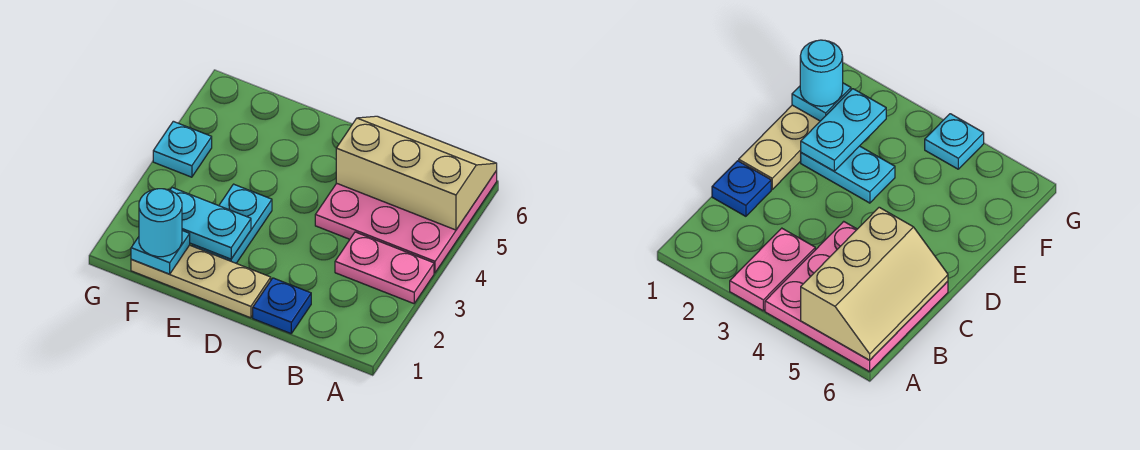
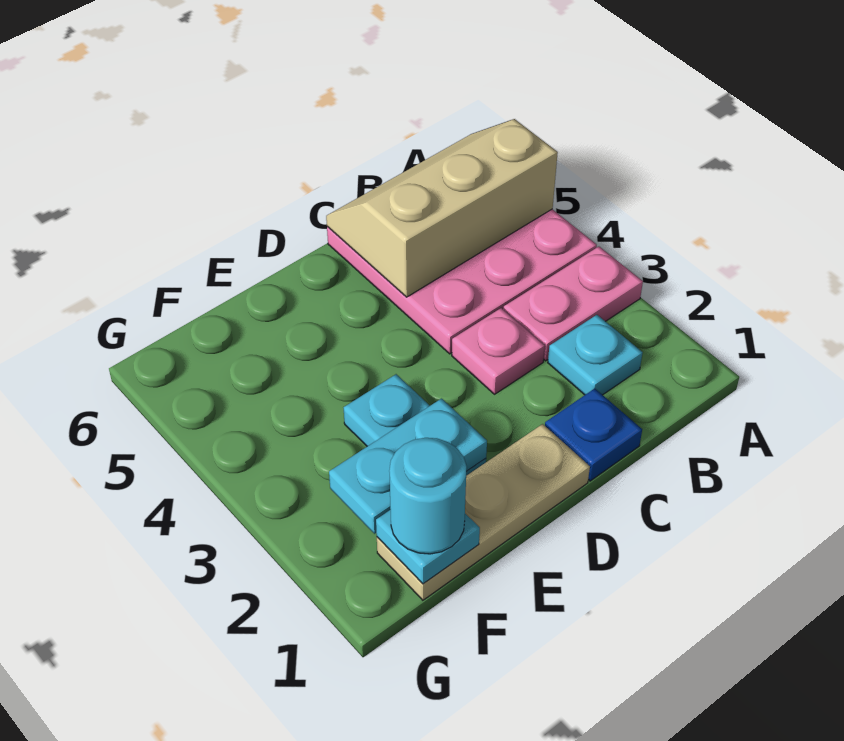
none -> pink 1x1 plate [452,308,545,394]
cyan 1x1 plate [153,121,212,177] -> cyan 1x1 plate moved to [548,315,643,395]

